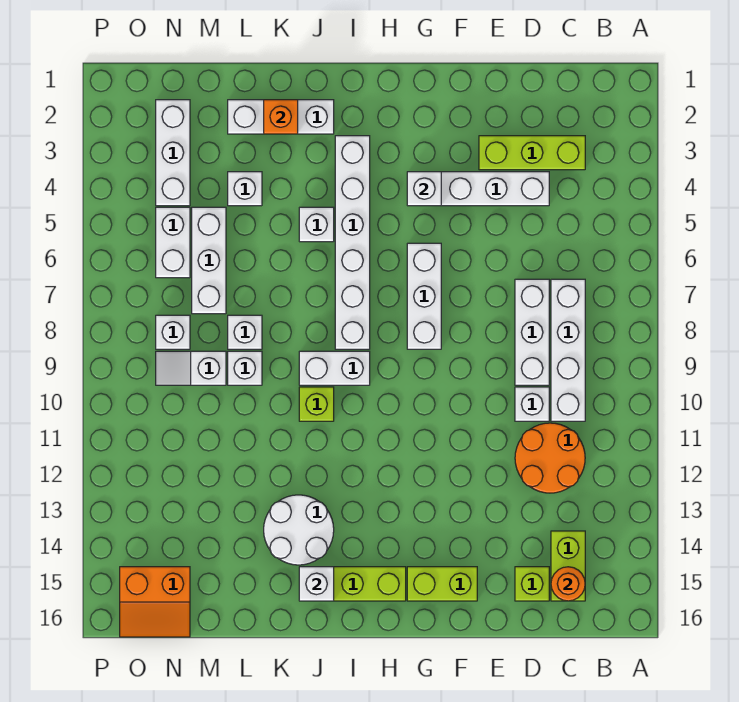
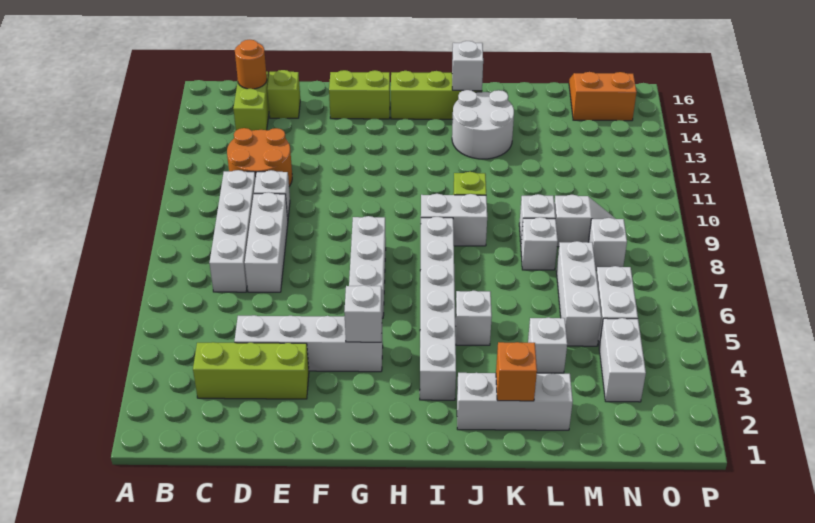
white 1x3 brick [156,100,190,206] -> white 1x2 brick [599,318,646,402]

